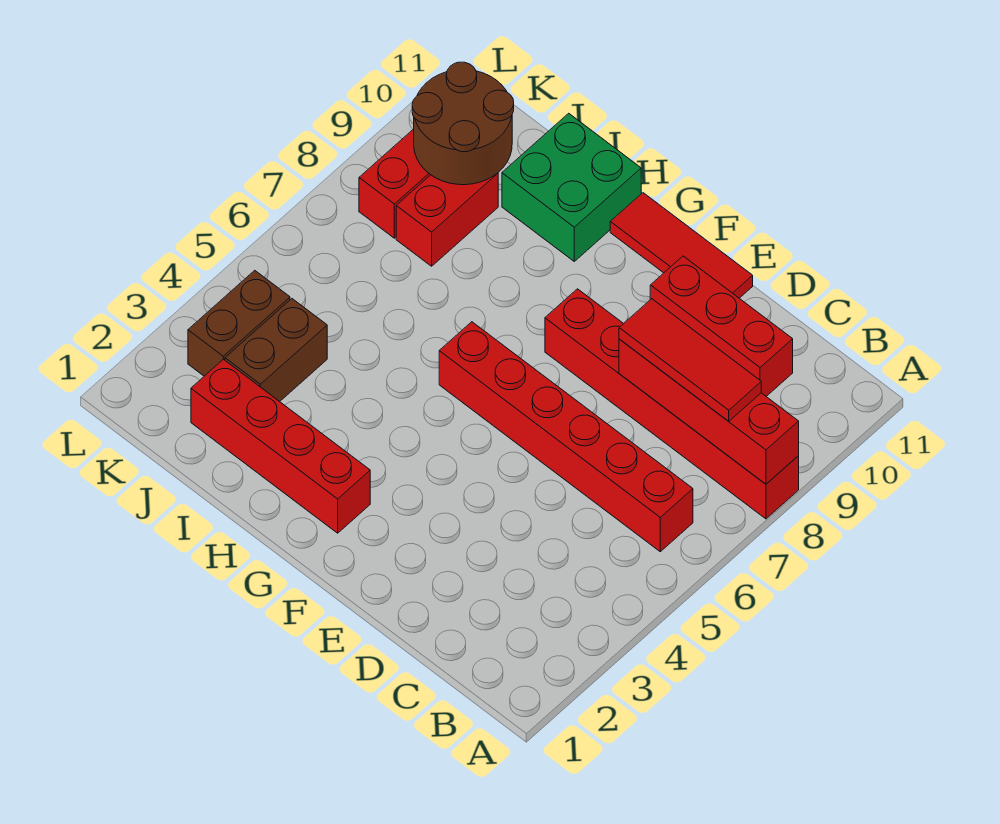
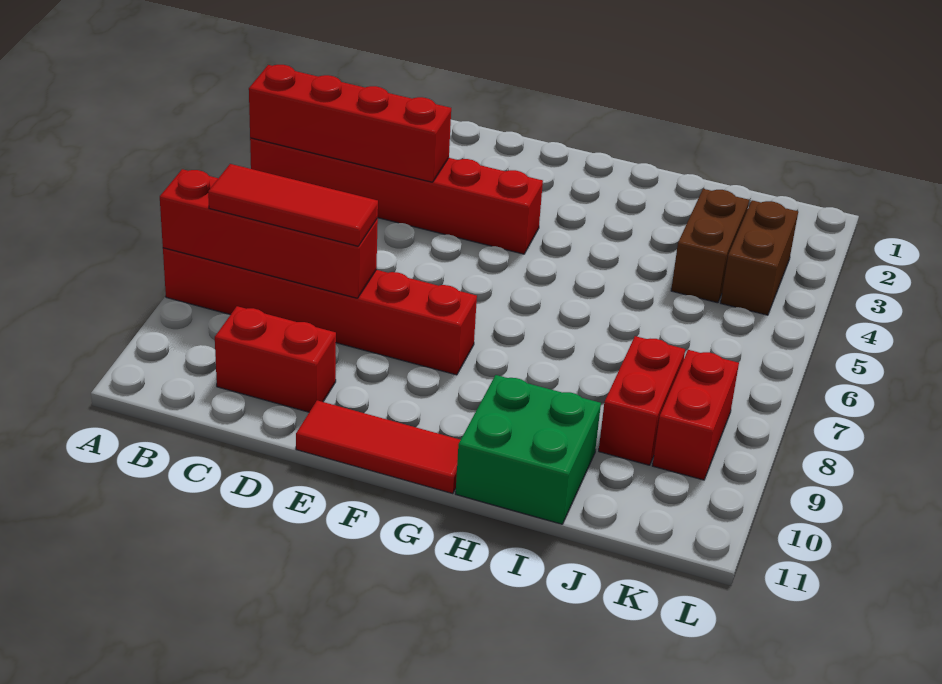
red 1x6 brick [439,322,693,552] -> red 1x6 brick moved to [250,138,543,254]
red 1x3 brick [650,256,793,396] -> red 1x2 brick [215,306,336,412]
red 1x4 brick [191,359,370,533] -> red 1x4 brick moved to [249,65,451,182]
brown 2x2 round brick [412,62,514,185] -> none

